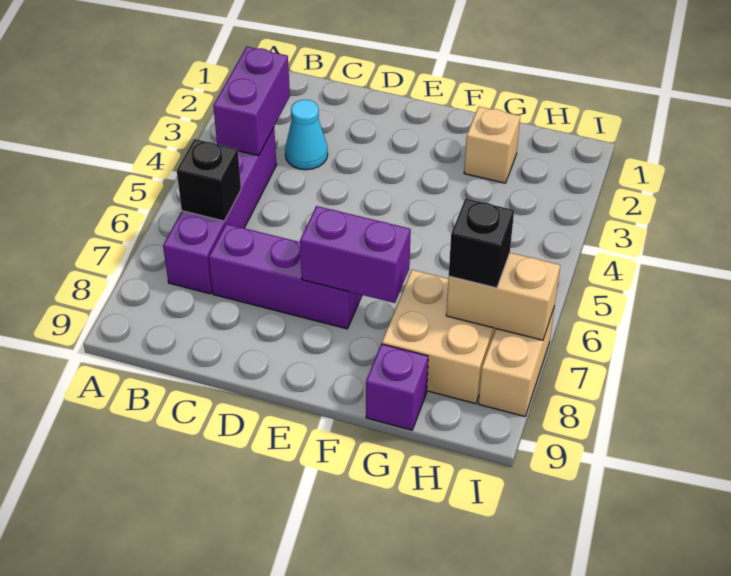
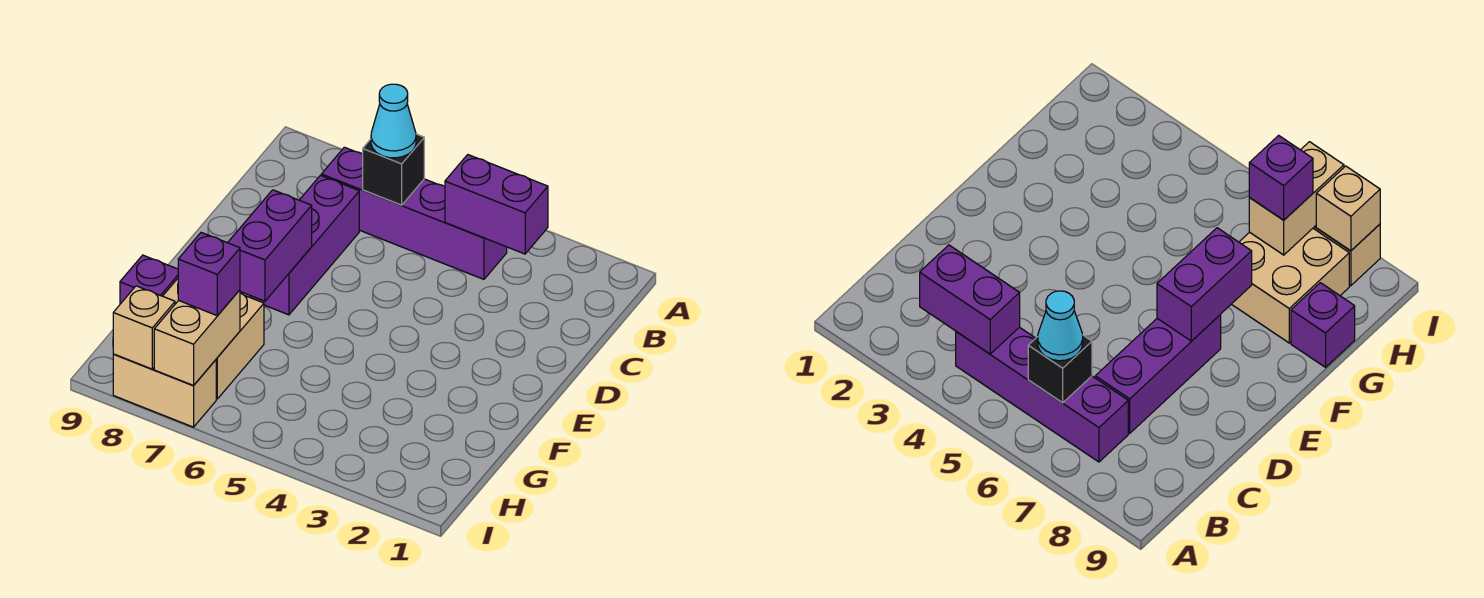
cyan 1x1 cone [285,100,328,170] -> cyan 1x1 cone moved to [371,84,416,158]
tan 1x1 brick [464,107,520,183] -> tan 1x1 brick moved to [113,286,175,369]
black 1x1 brick [449,198,514,288] -> purple 1x1 brick [178,233,240,316]

